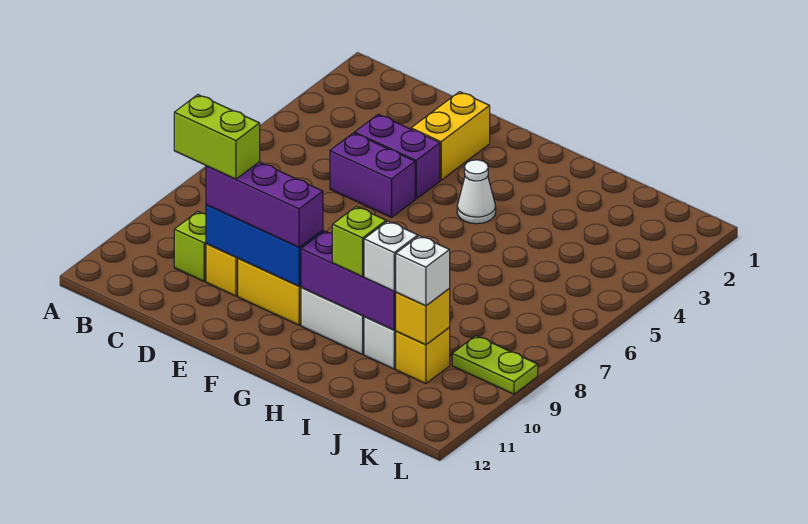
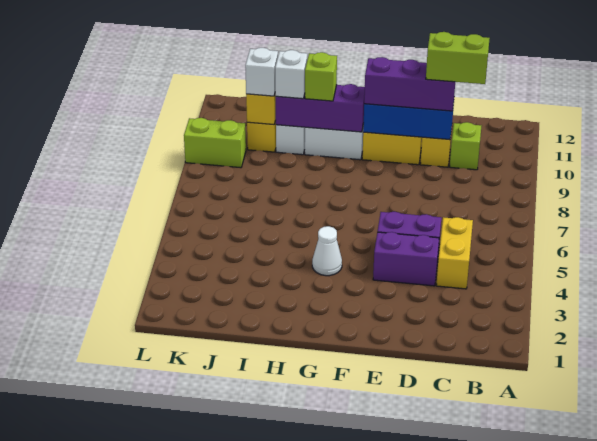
yellow 1x2 brick [411,92,490,180] -> yellow 1x2 brick moved to [436,217,473,289]
lime 1x2 plate [452,336,538,394] -> lime 1x2 brick [184,118,246,168]

